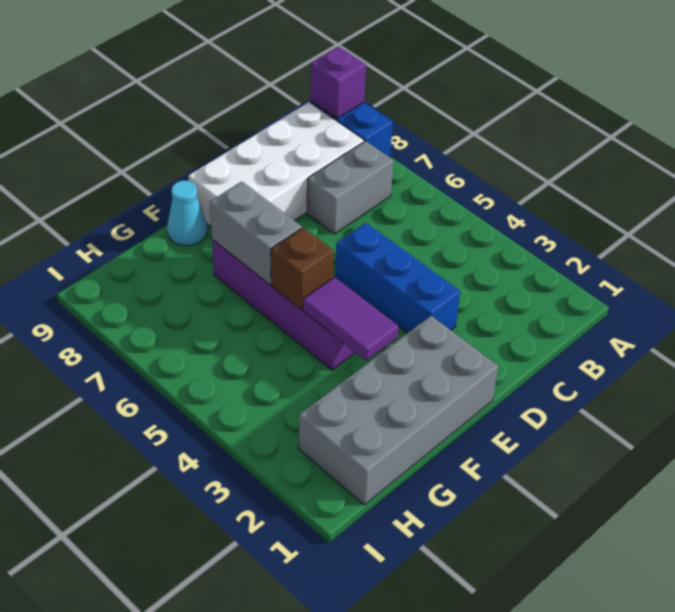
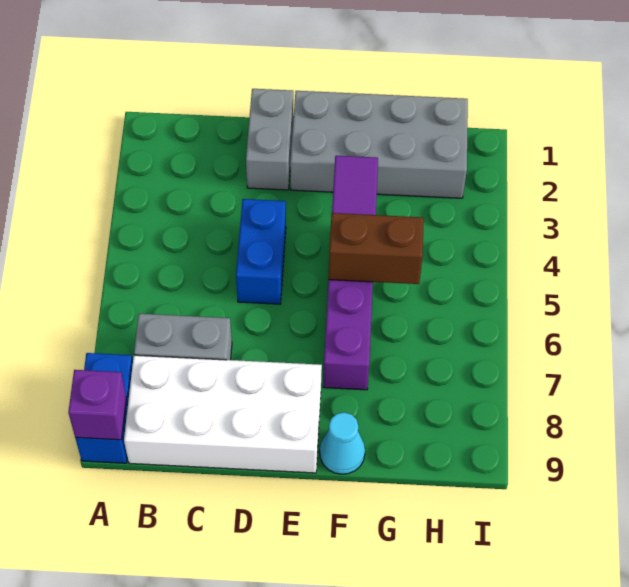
blue 1x3 brick [335,223,460,333] -> blue 1x2 brick [236,199,286,304]
brown 1x1 brick [271,228,334,309] -> brown 1x2 brick [329,213,424,284]
grey 1x2 brick [210,182,302,285] -> grey 1x2 brick moved to [246,89,294,190]

